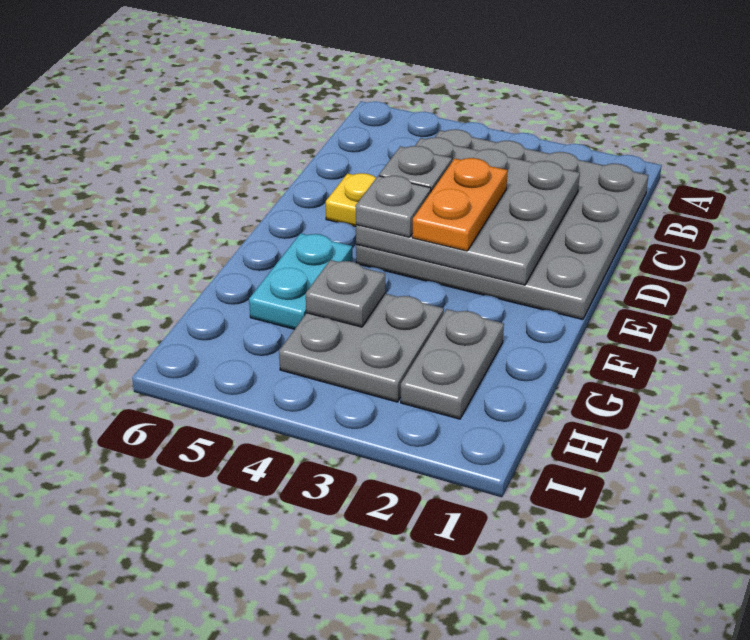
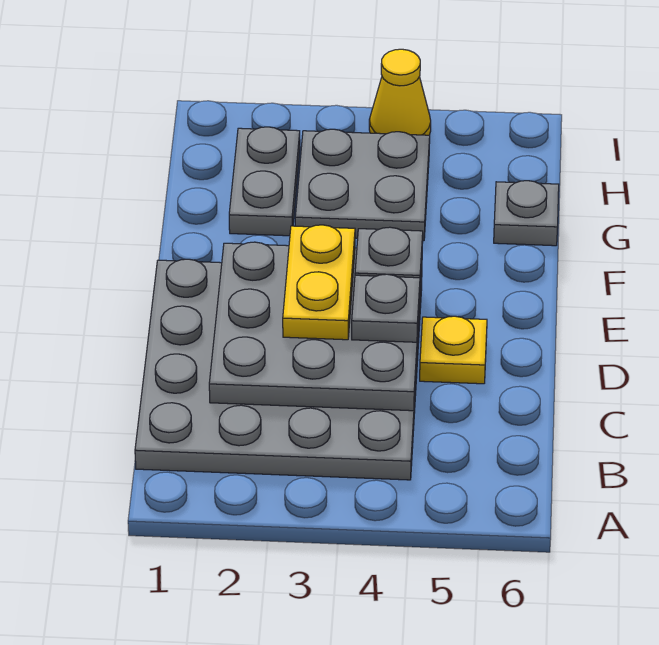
orange 1x2 plate [412,158,508,251] -> yellow 1x2 plate [283,225,355,340]
cyan 1x2 plate [249,233,353,329] -> none
grey 1x1 plate [306,260,385,327] -> grey 1x1 plate moved to [494,181,559,246]
none -> yellow 1x1 cone [369,49,431,135]

